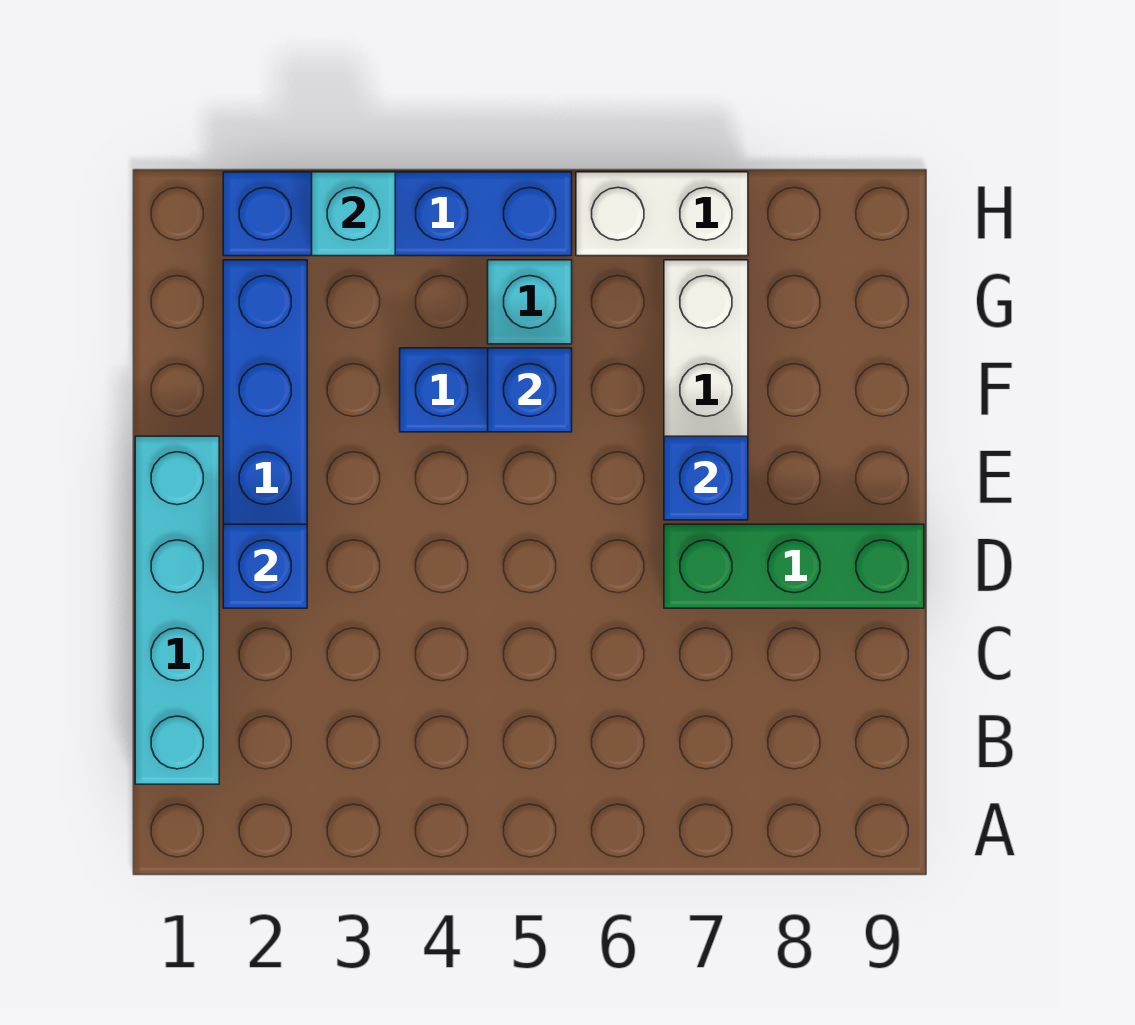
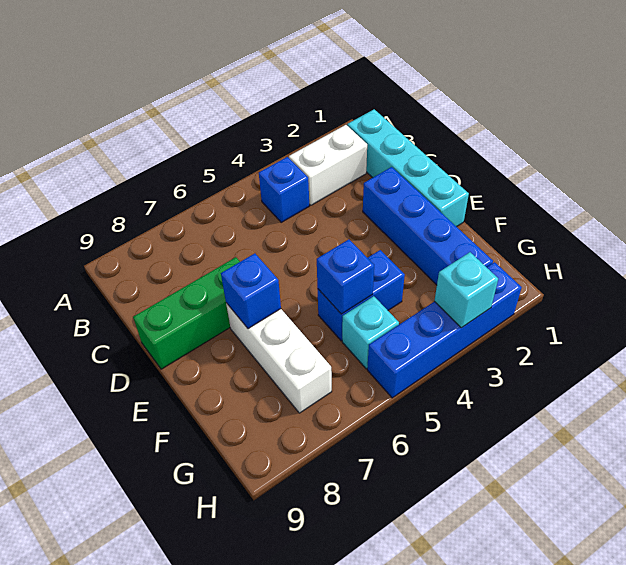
blue 1x1 brick [223,524,307,608] -> blue 1x1 brick moved to [259,157,309,222]
white 1x2 brick [576,172,748,256] -> white 1x2 brick moved to [289,125,367,205]

